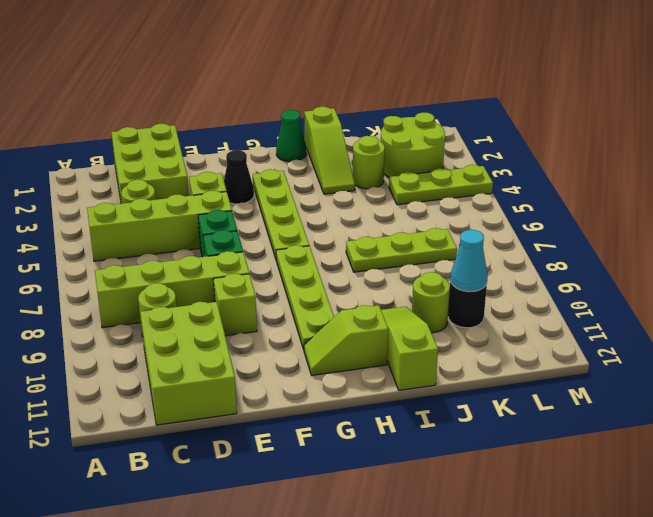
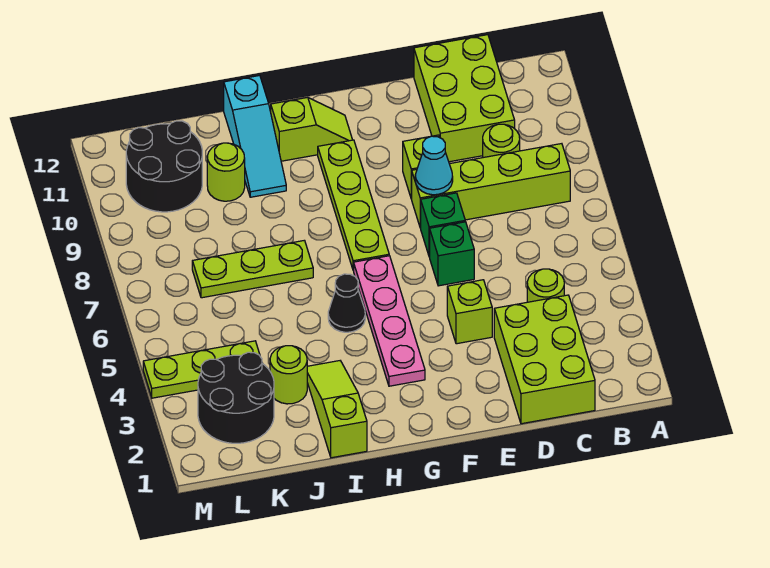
lime 1x4 brick [87,191,232,261] -> none
black 1x1 cone [224,150,254,204] -> black 1x1 cone moved to [328,274,365,332]
lime 1x4 plate [253,169,309,258] -> pink 1x4 plate [354,256,425,386]
green 1x1 cone [276,110,306,162] -> none
lime 1x3 slope [381,307,438,390] -> cyan 1x3 slope [224,75,286,197]
lime 2x2 round brick [381,113,445,177] -> black 2x2 round brick [198,352,274,443]
black 1x1 round brick [448,281,487,328] -> black 2x2 round brick [126,121,202,212]
cyan 1x1 cone [450,230,488,292] -> cyan 1x1 cone moved to [415,136,453,195]

